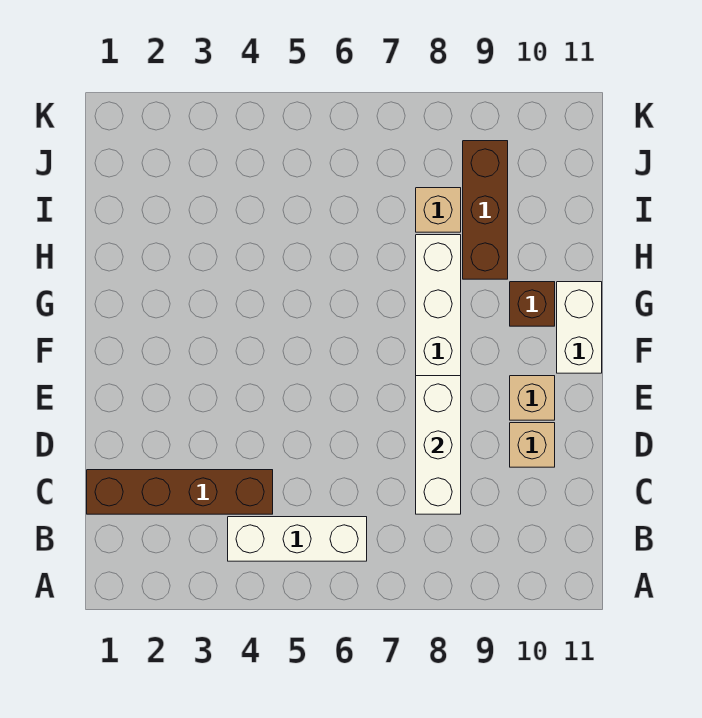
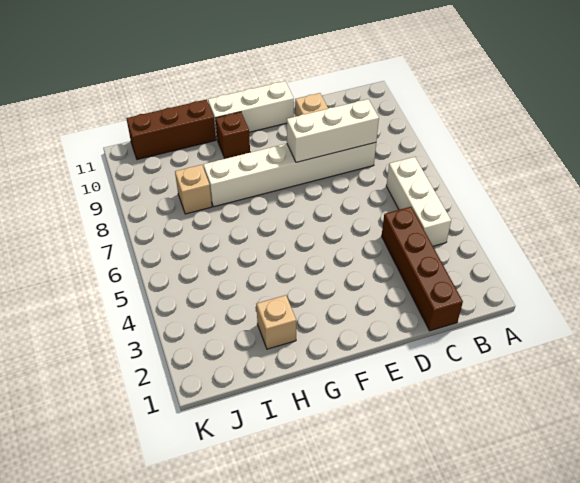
tan 1x1 brick [510,376,555,420] -> tan 1x1 brick moved to [256,295,296,349]
white 1x2 brick [557,282,602,373] -> white 1x3 brick [208,81,294,138]
brown 1x3 brick [463,141,508,279] -> brown 1x3 brick moved to [126,100,216,160]

